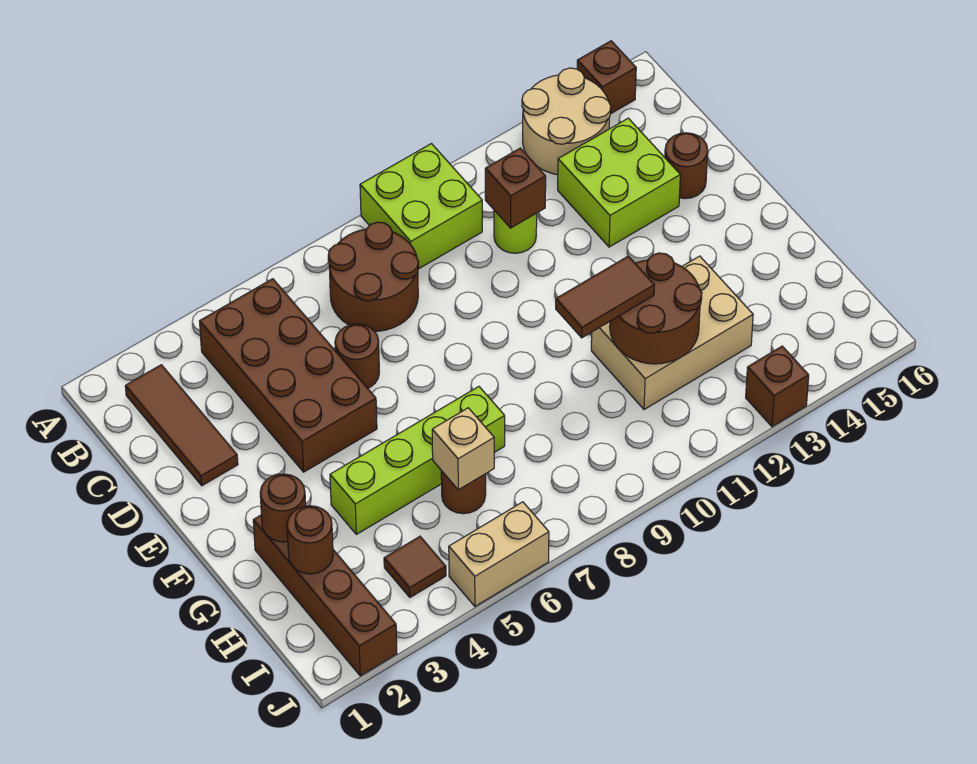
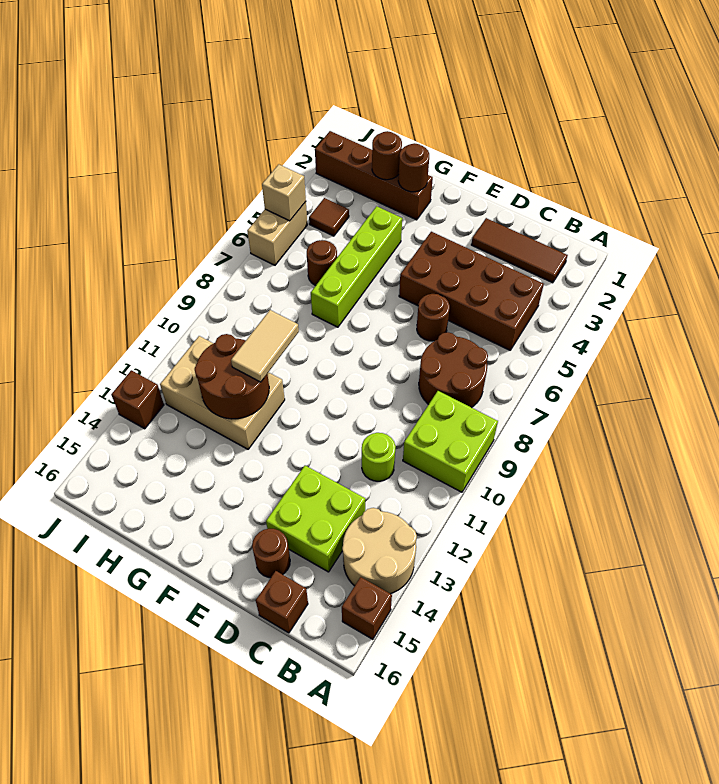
brown 1x1 brick [485,148,546,228] -> brown 1x1 brick moved to [256,571,308,633]
brown 1x2 tile [556,256,654,338] -> tan 1x2 tile [231,310,299,382]
tan 2x3 brick [591,256,753,410] -> tan 2x3 brick turned to [160,336,285,449]
tan 1x1 brick [432,408,494,490] -> tan 1x1 brick moved to [262,164,306,221]

